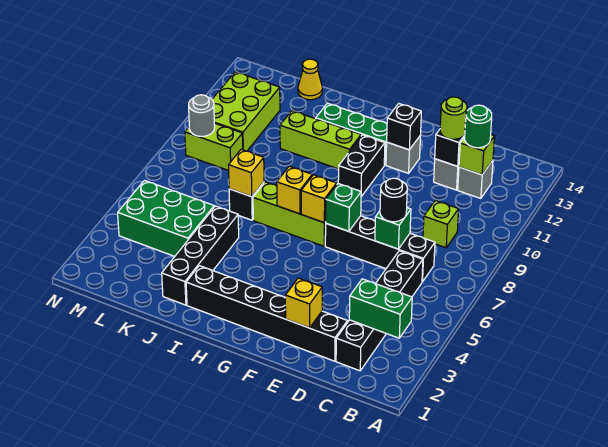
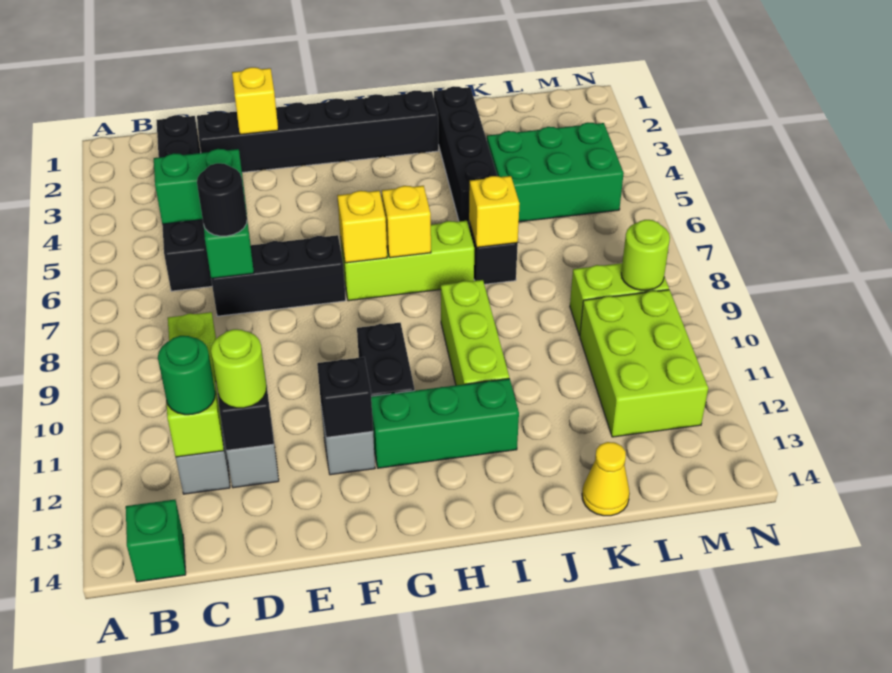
green 1x2 brick [349,279,412,338] -> green 1x2 brick moved to [154,149,247,224]
black 1x4 brick [325,216,435,282] -> black 1x3 brick [211,235,346,316]
green 1x1 brick [325,184,361,231] -> green 1x1 brick moved to [126,500,186,582]
lime 1x3 brick [280,111,361,169] -> lime 1x3 brick turned to [441,280,509,385]
grey 1x1 round brick [189,95,215,136] -> lime 1x1 round brick [621,220,670,290]

